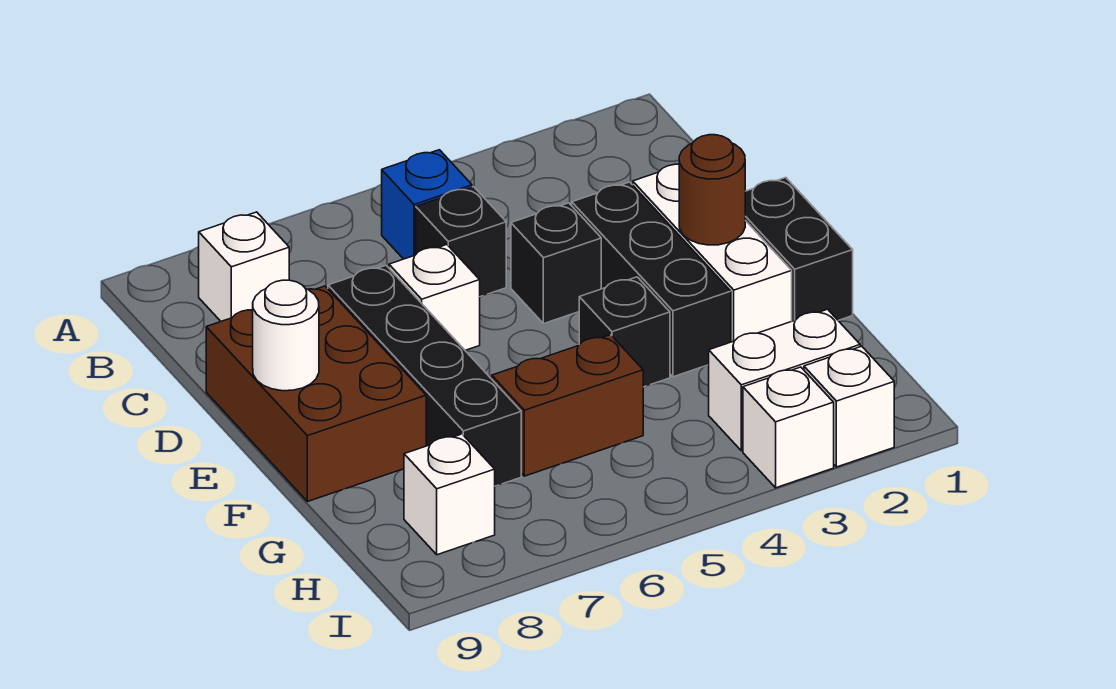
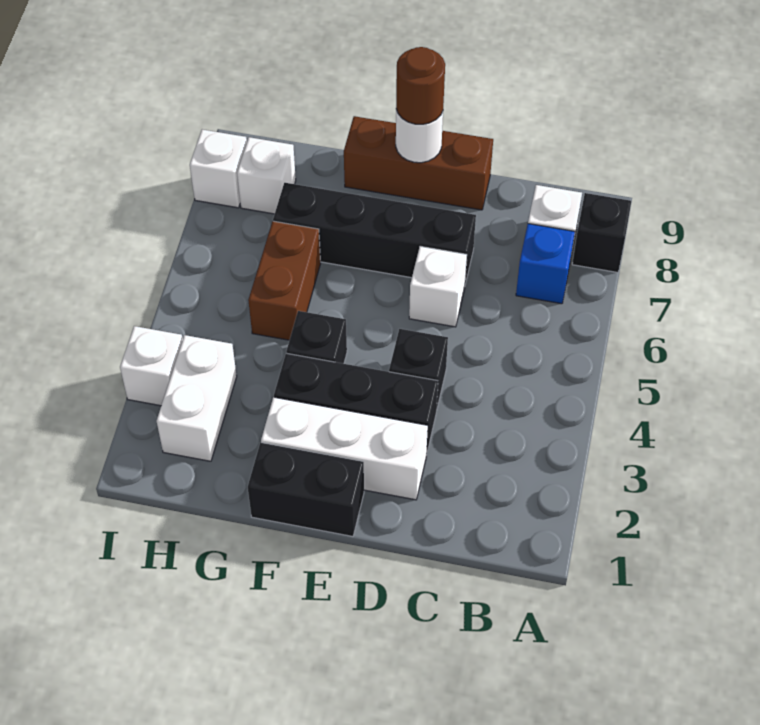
blue 1x1 brick [382,150,472,259] -> blue 1x1 brick moved to [516,224,575,304]
black 1x1 brick [416,187,506,297] -> black 1x1 brick moved to [572,193,631,272]
brown 2x3 brick [206,286,426,502] -> brown 1x3 brick [344,116,493,210]
brown 1x1 round brick [679,135,745,245] -> brown 1x1 round brick moved to [396,47,445,124]
white 1x1 brick [804,346,894,467] -> white 1x1 brick moved to [190,130,247,208]

